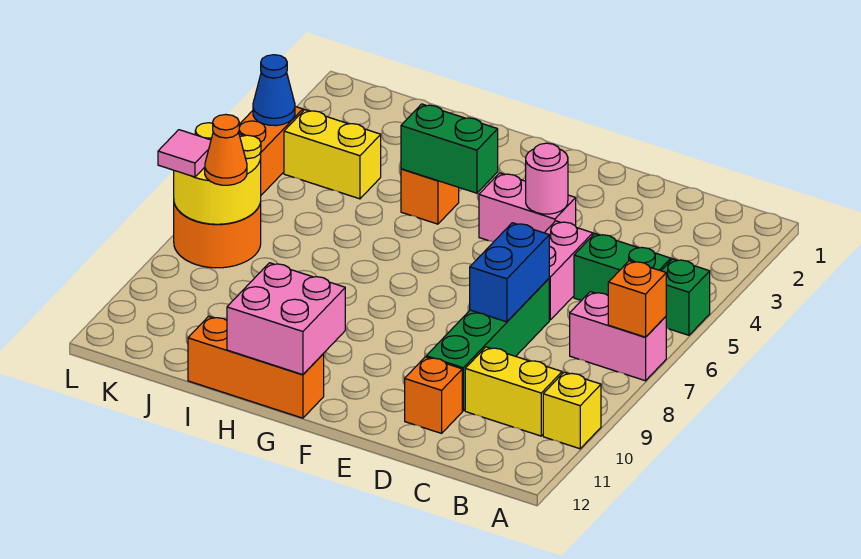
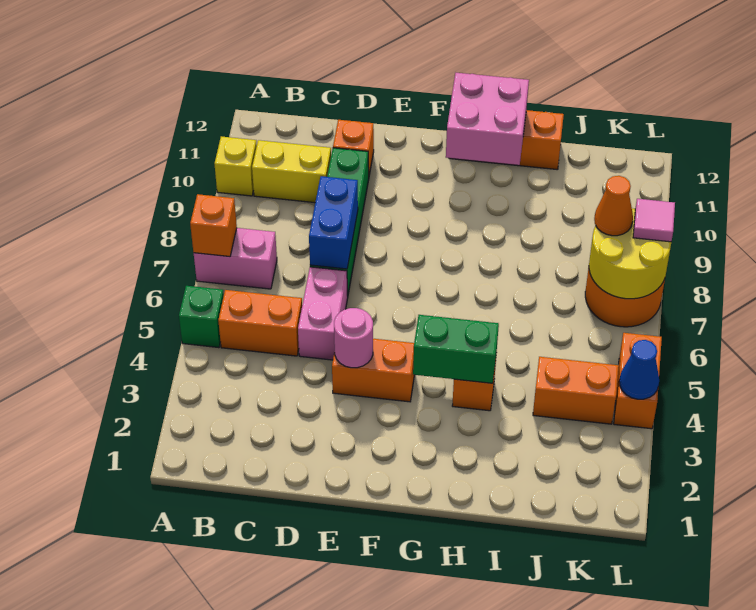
green 1x2 brick [574,234,671,301] -> orange 1x2 brick [218,290,302,356]
pink 1x2 brick [479,173,576,242] -> orange 1x2 brick [332,339,414,402]
yellow 1x2 brick [284,110,381,199] -> orange 1x2 brick [533,357,619,424]

